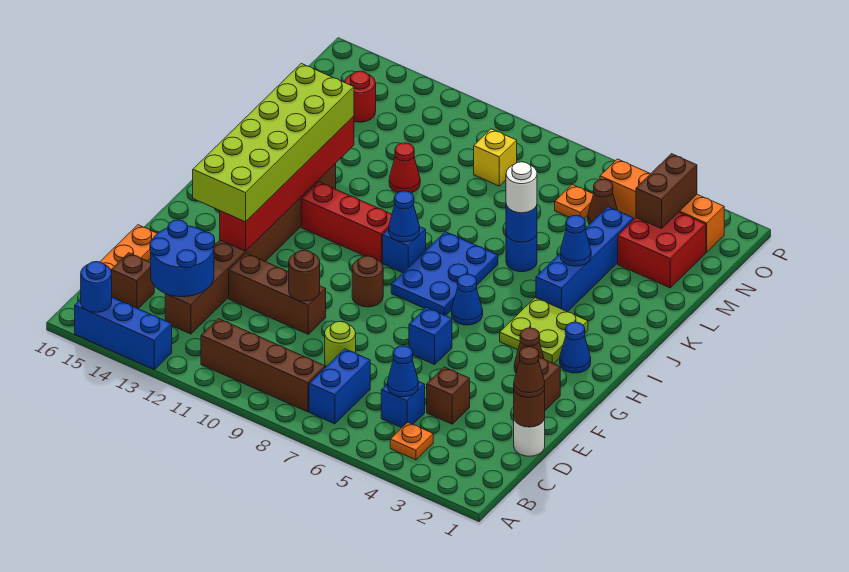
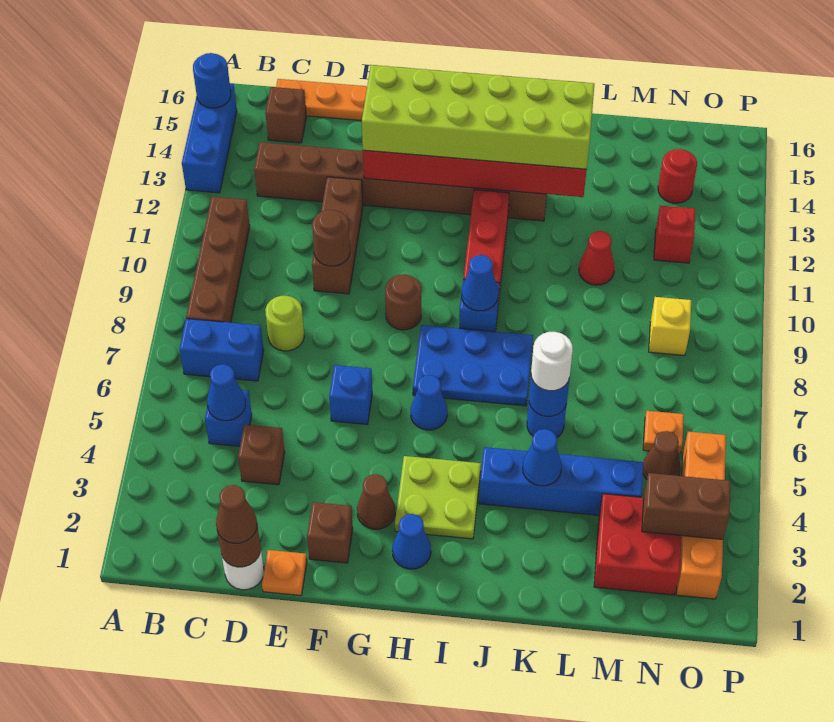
orange 1x1 plate [390,422,433,460] -> orange 1x1 plate moved to [262,550,307,596]
blue 2x2 round brick [150,220,215,297] -> none
none -> red 1x1 brick [654,206,695,263]

